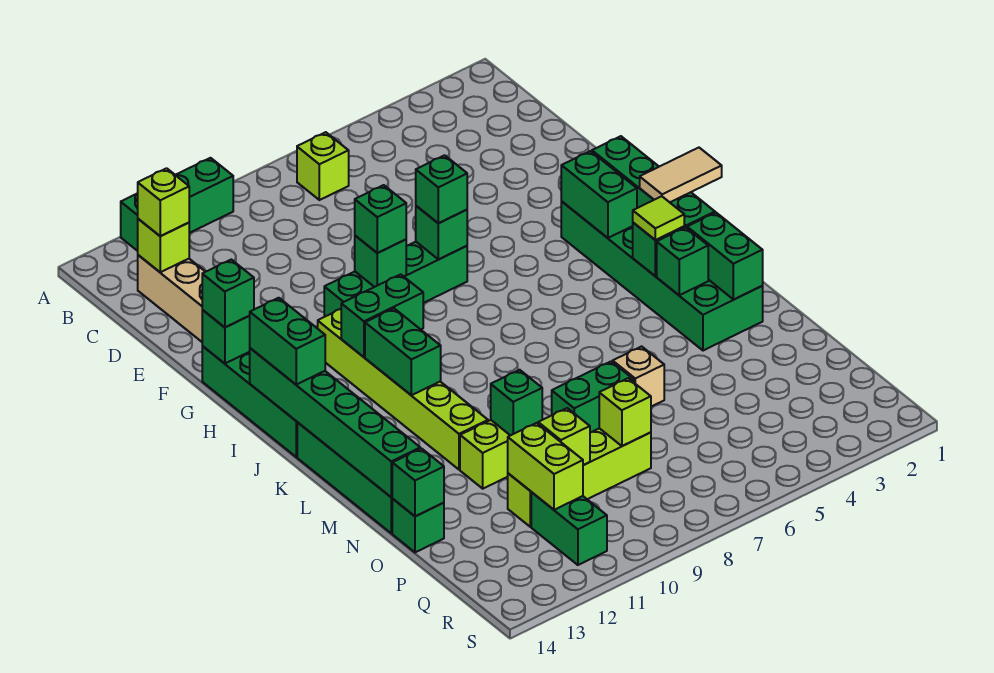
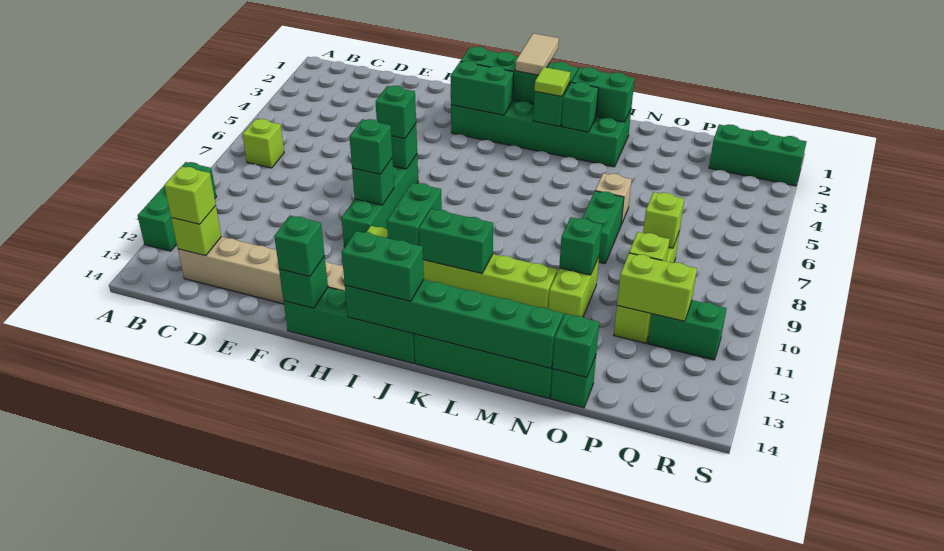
none -> green 1x3 brick [709,124,806,186]

